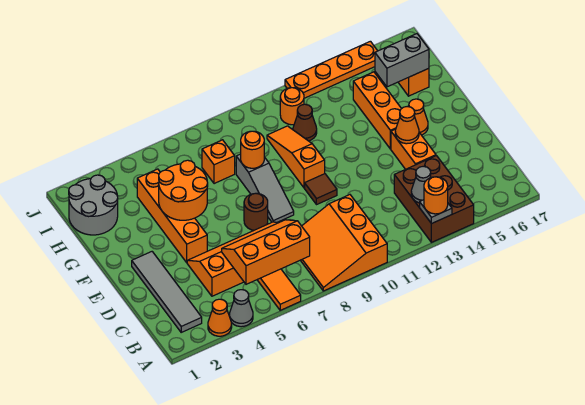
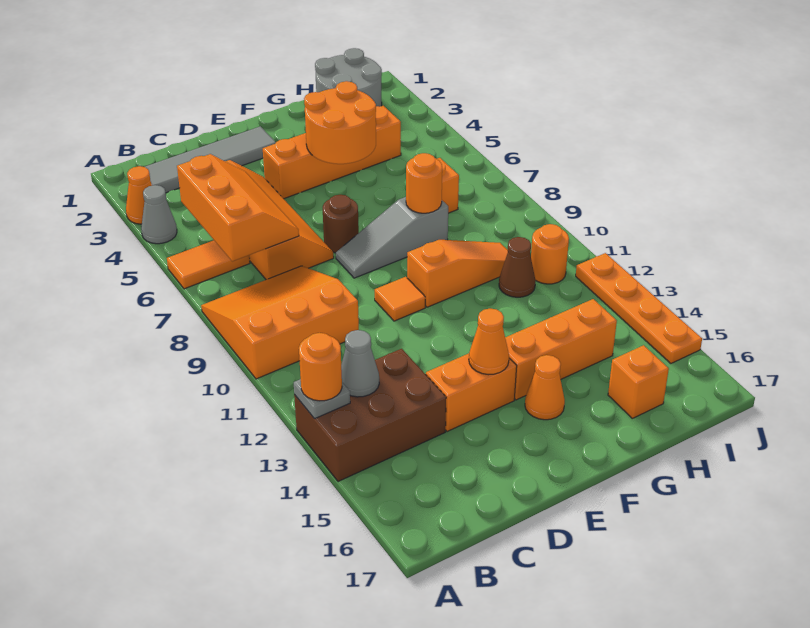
brown 1x1 tile [305,174,337,205] -> orange 1x1 tile [375,277,425,321]
grey 1x2 brick [375,34,429,87] -> none

